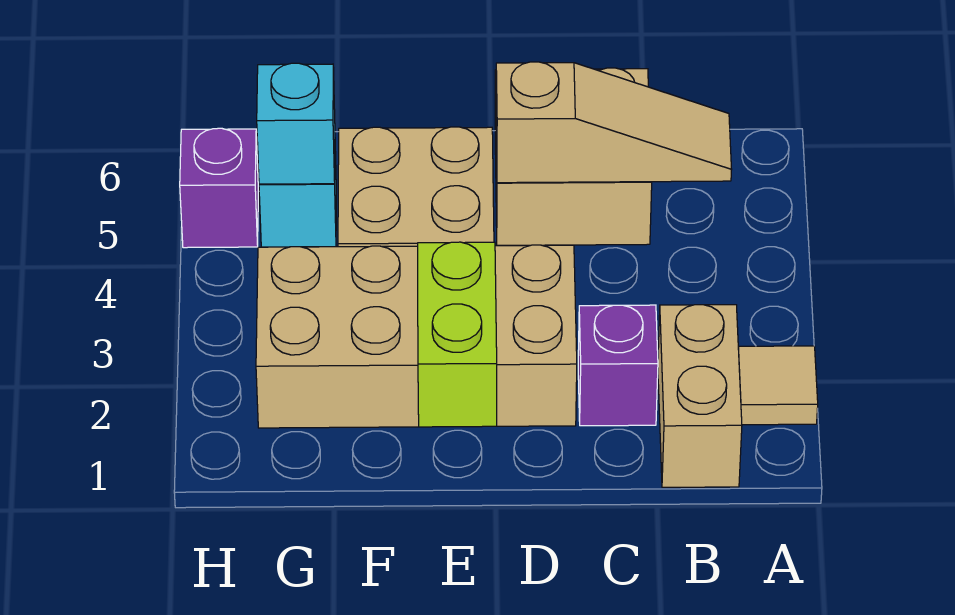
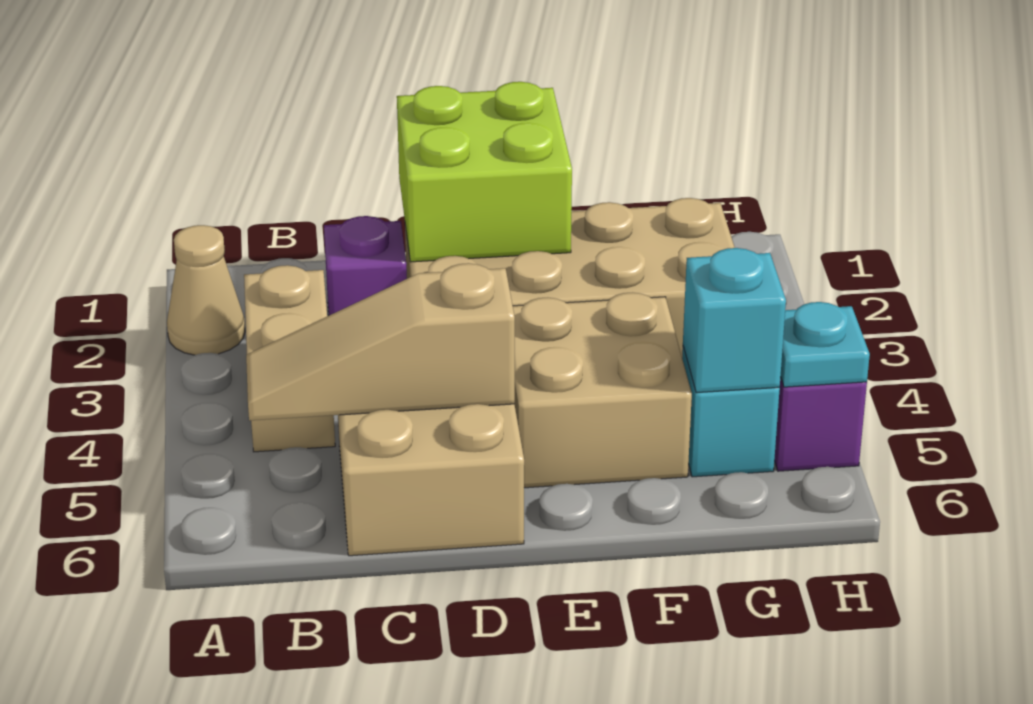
tan 1x1 tile [738,346,818,425] -> tan 1x1 cone [167,225,245,355]
tan 1x2 brick [658,305,742,487] -> tan 1x2 brick moved to [244,265,335,452]
lime 1x2 brick [418,242,497,427] -> lime 2x2 brick [397,82,572,262]
none -> cyan 1x1 plate [780,302,870,387]

